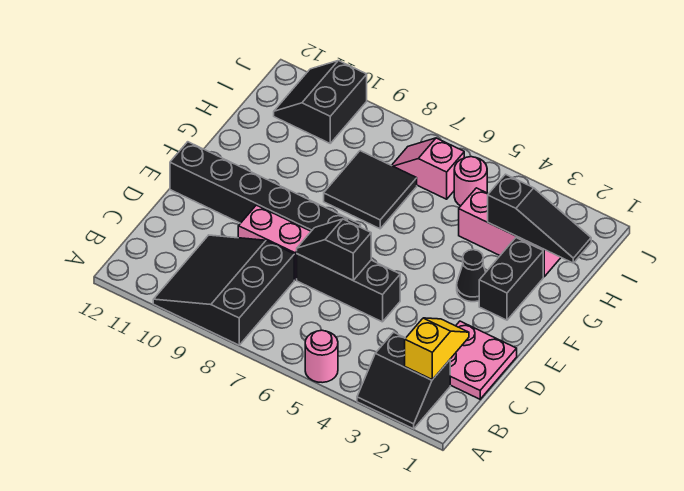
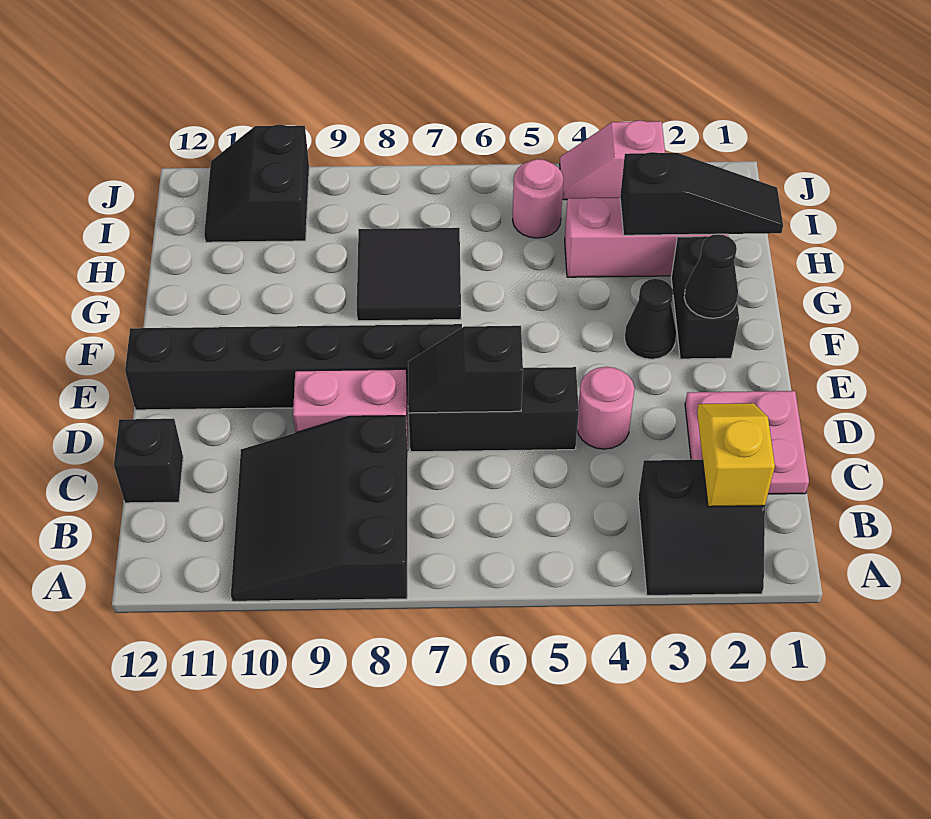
pink 1x1 round brick [305,330,338,383] -> pink 1x1 round brick moved to [577,367,634,449]
none -> black 1x1 brick [114,419,183,503]
none -> black 1x1 cone [684,234,738,318]
pink 1x2 slope [392,138,464,199] -> pink 1x2 slope moved to [560,120,665,200]

